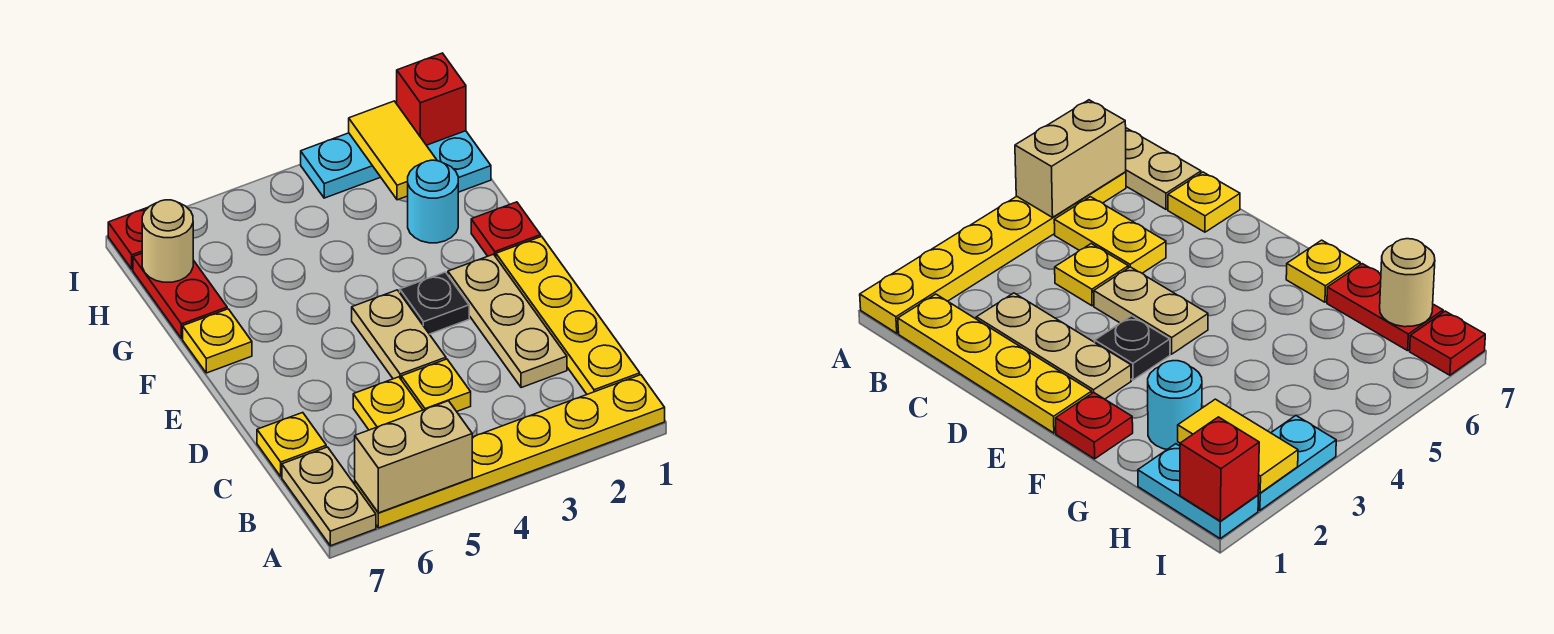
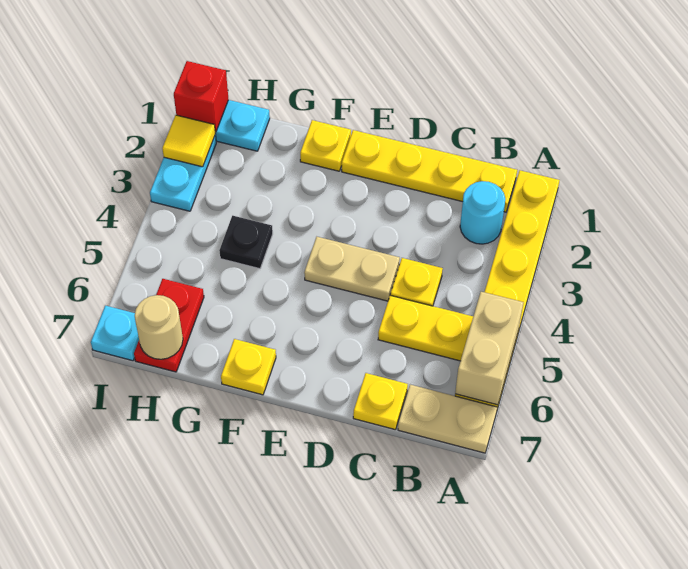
tan 1x3 plate [448,254,567,388] -> none
black 1x1 plate [400,272,469,334] -> black 1x1 plate moved to [219,216,273,269]
red 1x1 plate [471,202,541,257] -> yellow 1x1 plate [300,120,351,171]
cyan 1x1 round brick [408,160,458,243] -> cyan 1x1 round brick moved to [460,181,505,244]
red 1x2 plate [133,253,227,339] -> red 1x2 plate turned to [134,279,204,372]
yellow 1x2 tile [349,101,437,200] -> yellow 1x1 tile [162,115,215,167]
red 1x1 plate [108,208,147,269] -> cyan 1x1 plate [91,306,139,361]

